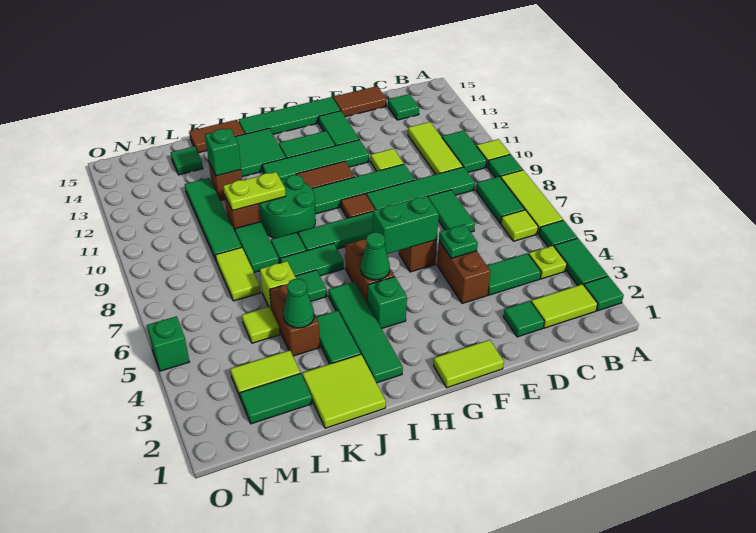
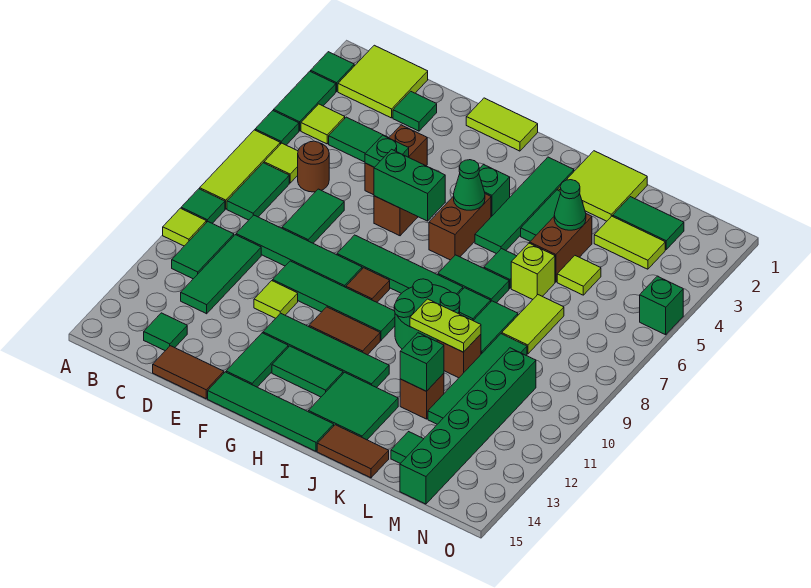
lime 1x2 tile [531,284,598,328] -> lime 2x2 tile [338,45,428,118]
lime 1x1 plate [529,246,567,279] -> lime 1x1 tile [301,104,345,144]
none -> brown 1x1 round brick [298,141,329,192]
lime 1x3 tile [408,122,463,174] -> green 1x3 tile [181,235,261,314]
none -> green 1x6 brick [400,348,536,504]

